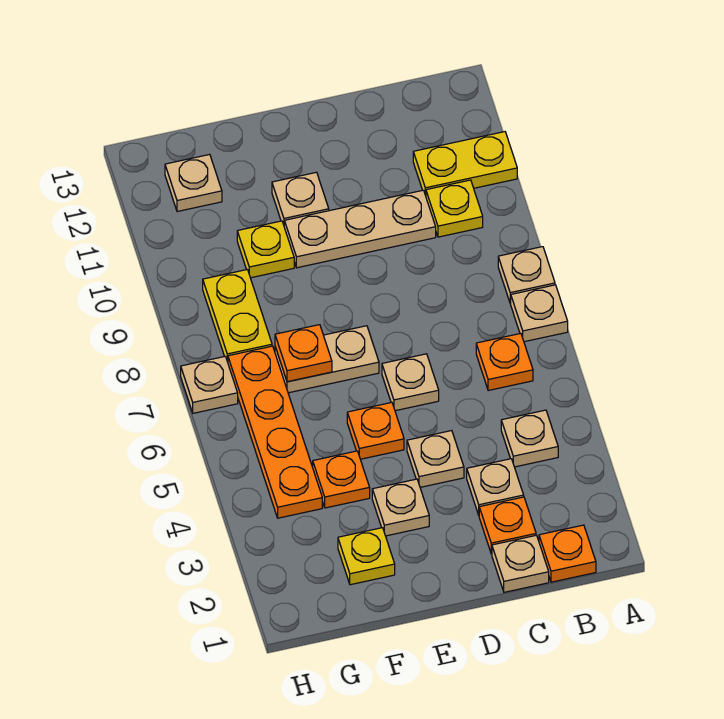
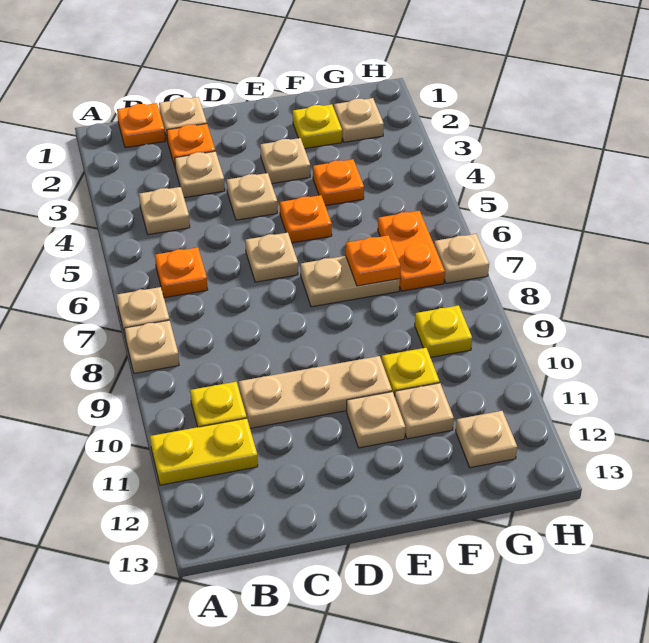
none -> tan 1x1 plate [395,383,454,439]
none -> tan 1x1 plate [334,98,384,142]
orange 1x4 plate [228,346,322,518] -> orange 1x2 plate [378,211,445,291]
yellow 1x2 plate [203,270,272,362] -> yellow 1x1 plate [415,305,472,357]

